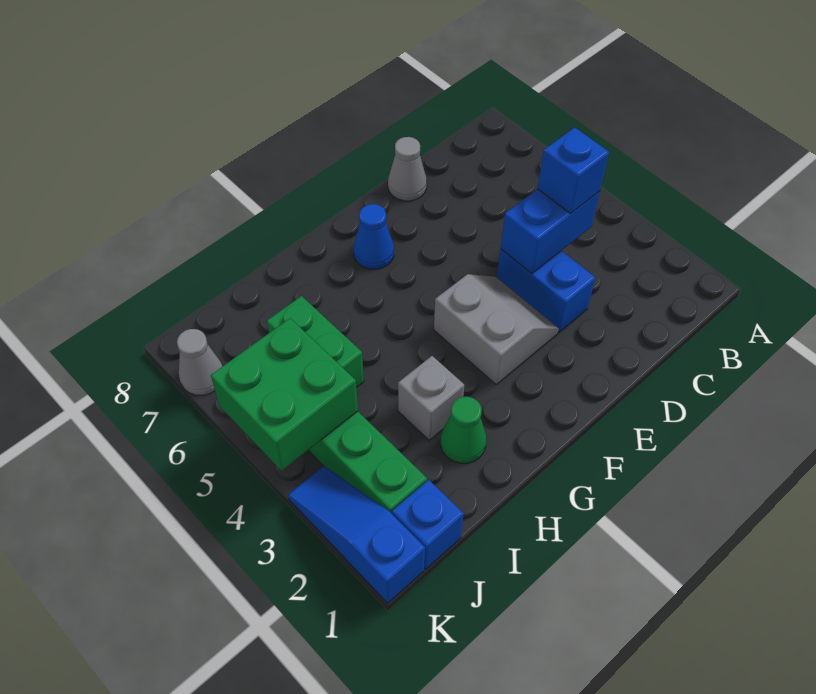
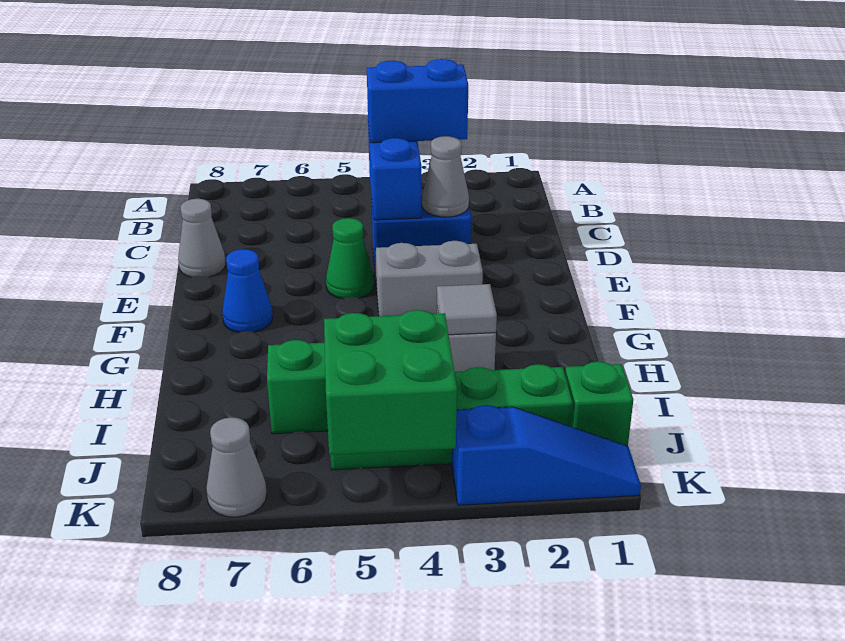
blue 1x1 brick [537,127,609,214] -> blue 1x2 brick [367,59,468,143]
none -> grey 1x1 cone [422,136,469,217]
green 1x1 cone [440,397,486,463] -> green 1x1 cone moved to [326,218,374,299]
none -> grey 1x1 tile [437,284,497,335]
blue 1x1 brick [392,480,464,569] -> green 1x1 brick [565,362,633,446]
blue 1x3 slope [288,466,425,603] -> blue 1x3 slope turned to [452,405,641,505]

